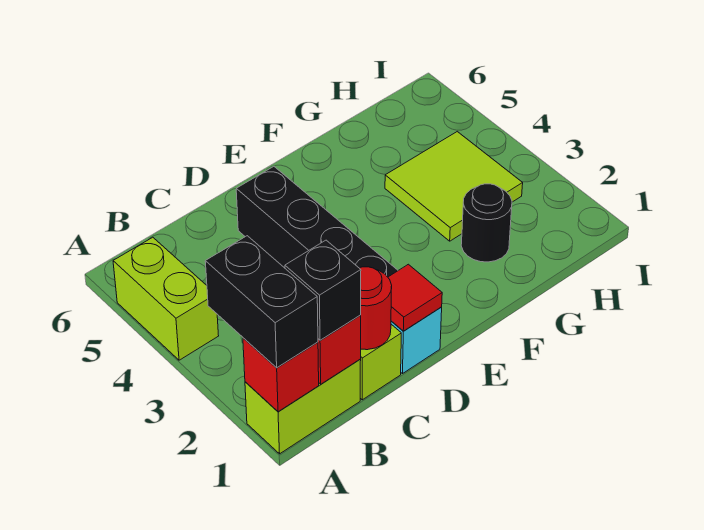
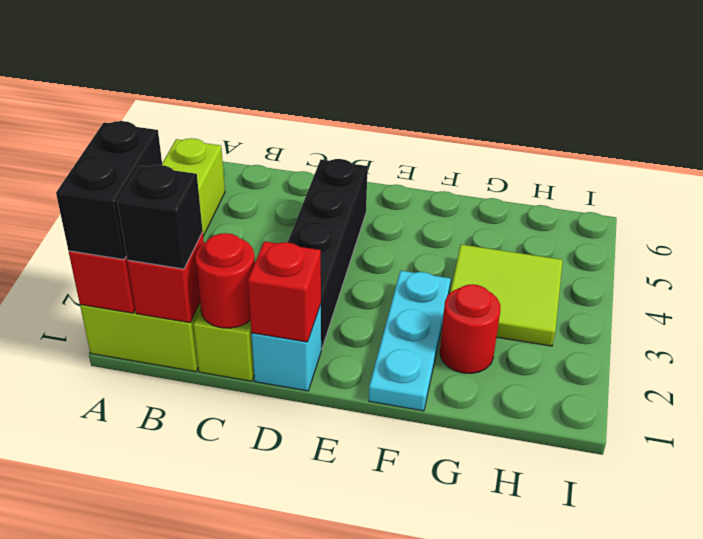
red 1x1 tile [388,264,442,331] -> red 1x1 brick [248,241,321,342]
none -> cyan 1x3 plate [369,271,451,411]
black 1x1 round brick [461,184,512,262] -> red 1x1 round brick [440,284,501,374]

